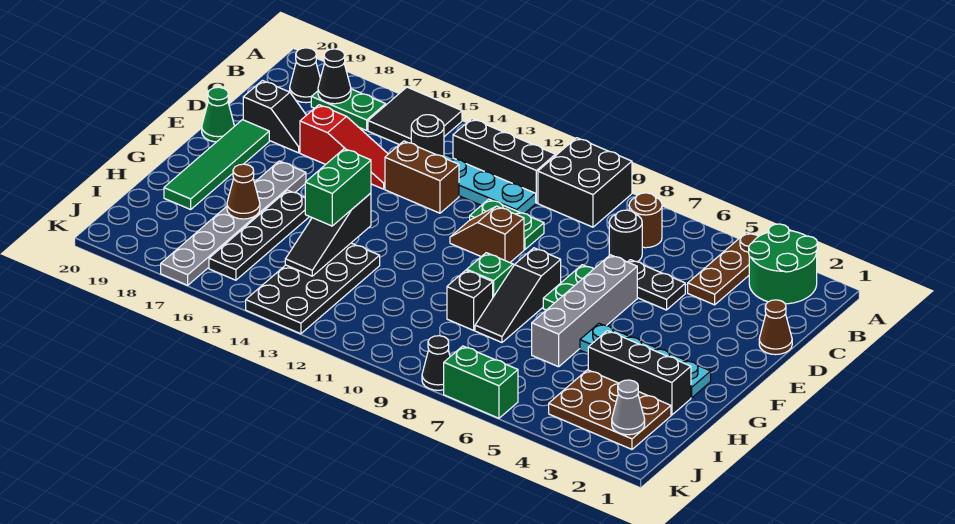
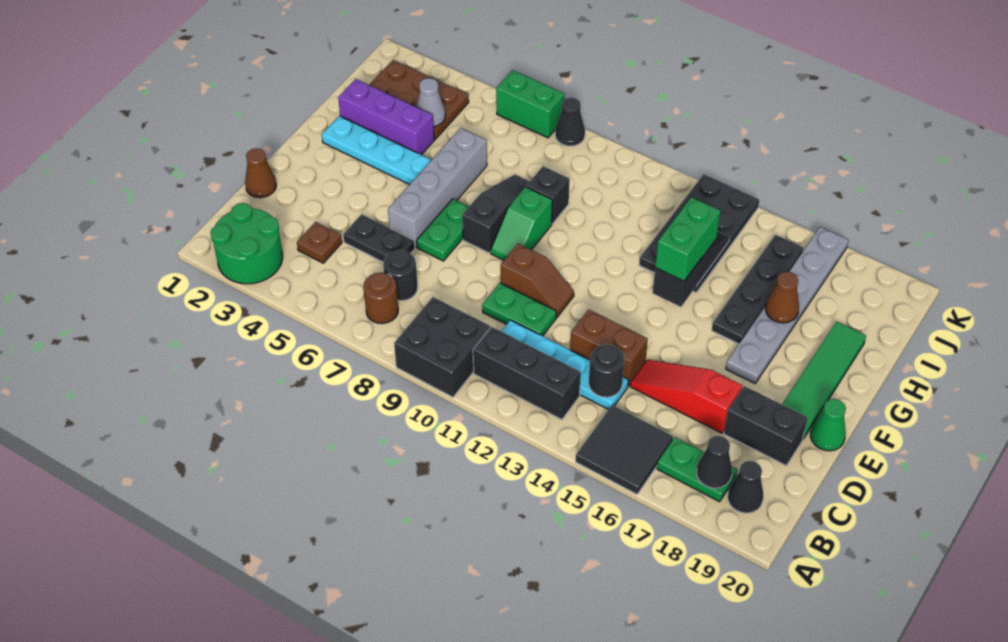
brown 1x3 plate [688,232,758,305] -> brown 1x1 plate [297,222,342,263]
black 1x2 slope [243,81,306,153] -> black 1x2 brick [724,386,808,466]
black 1x3 brick [588,331,691,415] -> purple 1x3 brick [338,79,434,155]
grey 1x1 cone [612,380,645,435] -> grey 1x1 cone moved to [416,78,445,127]

